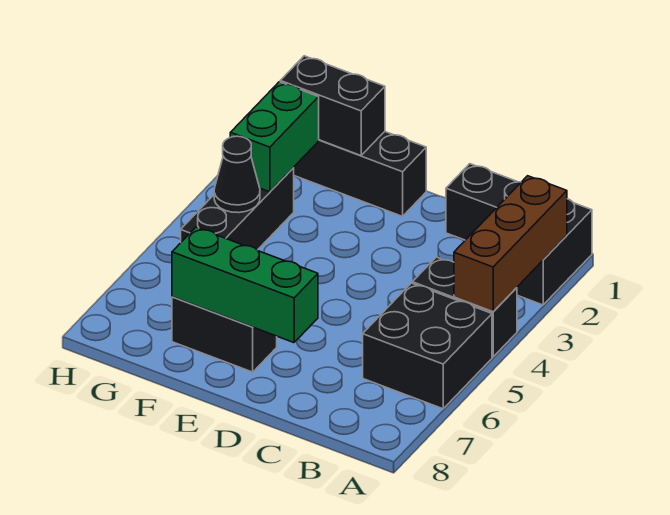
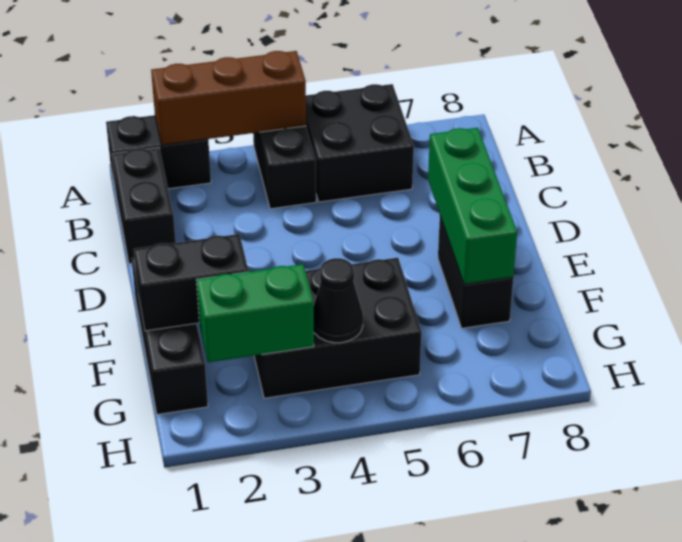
black 1x2 brick [280,56,385,155] -> black 1x2 brick turned to [134,234,248,331]
black 1x3 brick [181,168,294,250] -> black 2x3 brick [254,258,421,398]

